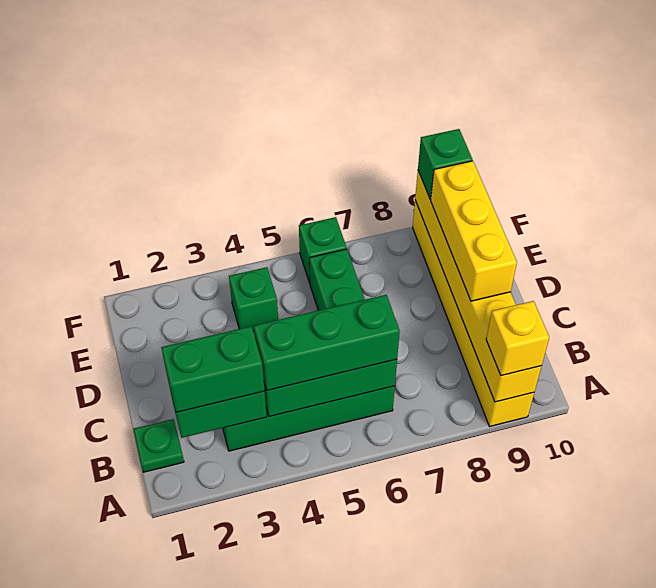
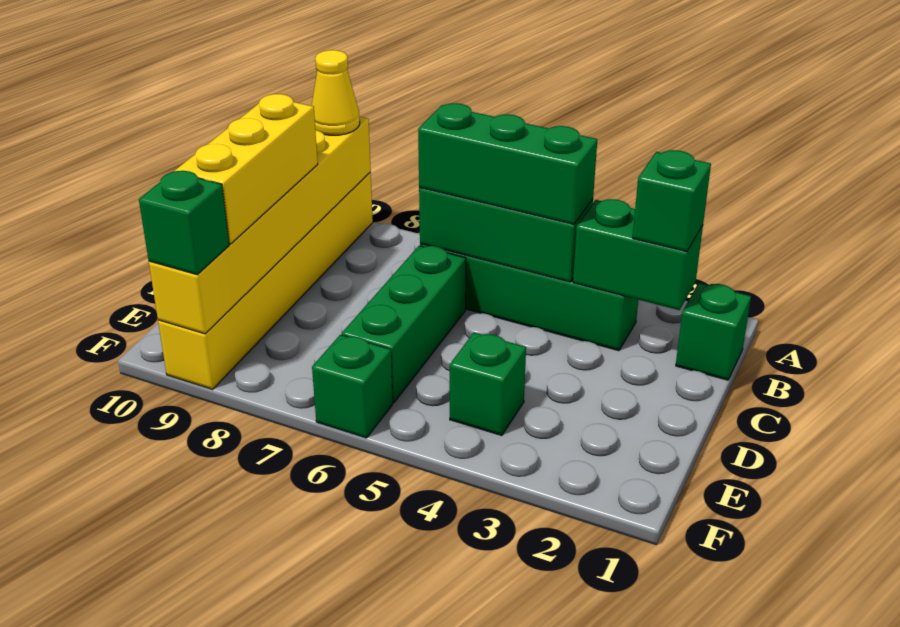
yellow 1x1 brick [486,301,549,376] -> yellow 1x1 cone [312,50,360,135]
green 1x1 plate [133,419,184,472] -> green 1x1 brick [676,283,751,380]
green 1x2 brick [161,326,265,412] -> green 1x1 brick [632,150,711,252]

